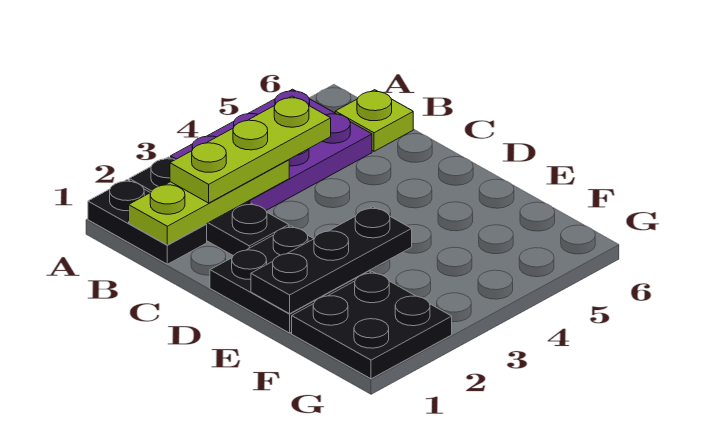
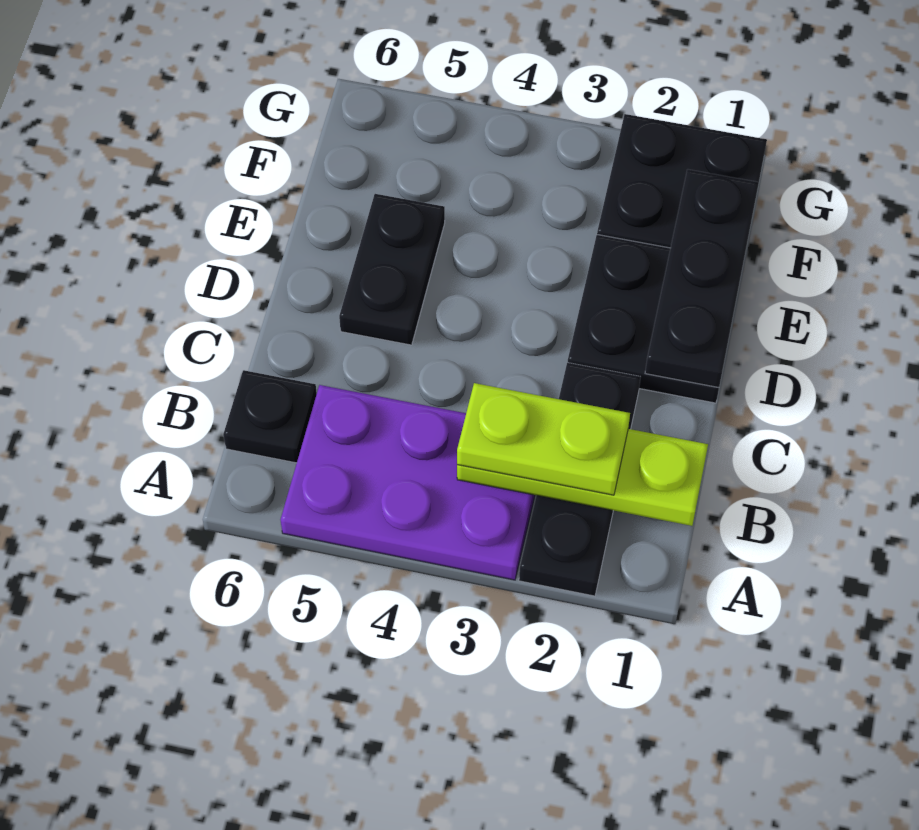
black 1x2 plate [88,180,207,264] -> black 1x2 plate moved to [339,194,445,345]
lime 1x3 plate [170,96,331,203] -> lime 1x2 plate [457,383,630,495]
lime 1x1 plate [335,90,413,151] -> black 1x1 plate [223,370,317,463]
black 1x3 plate [251,207,412,314] -> black 1x3 plate turned to [645,169,759,388]

